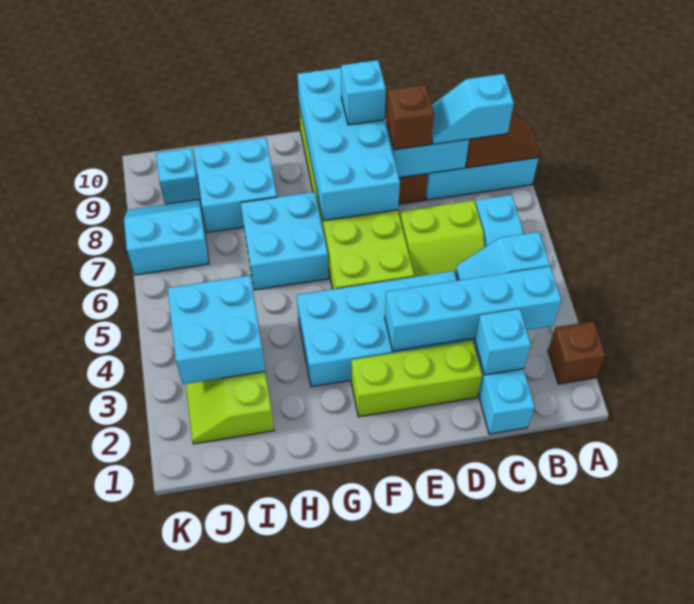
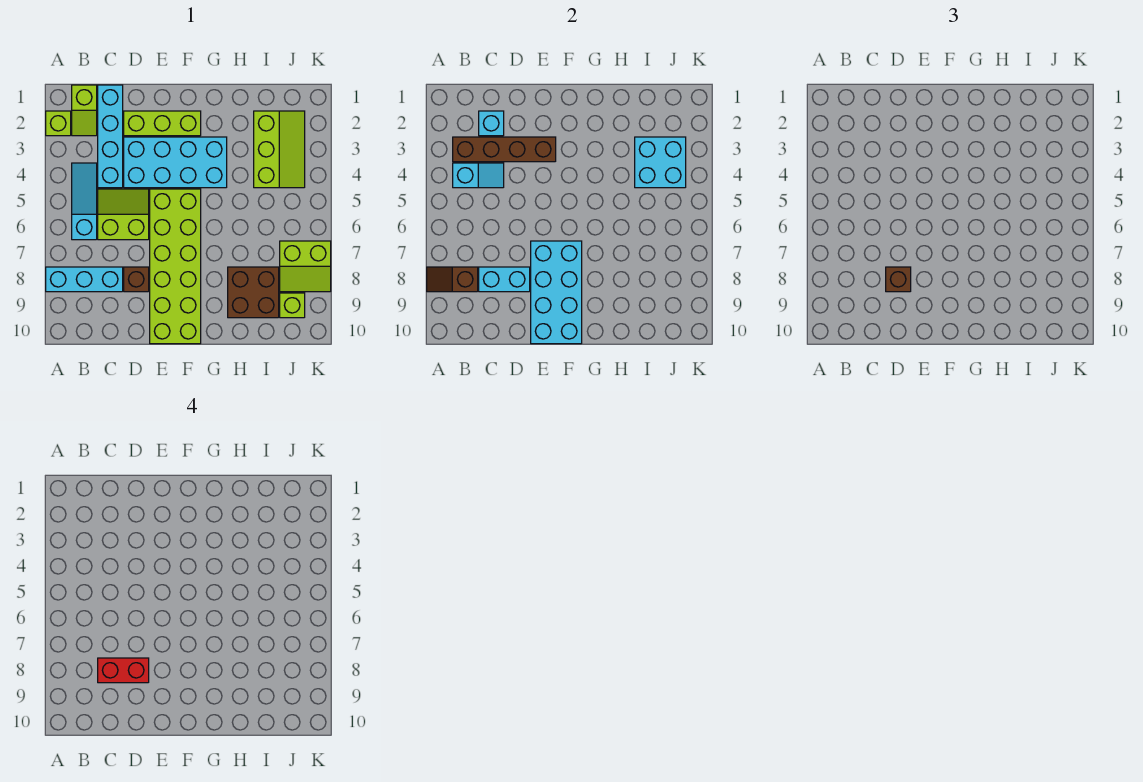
brown 1x1 brick [548,321,605,384] -> lime 1x1 brick [46,111,71,136]
none -> lime 1x2 slope [72,85,97,136]
cyan 1x4 brick [385,266,561,351] -> brown 1x4 brick [453,137,556,162]
cyan 1x2 slope [431,74,514,144] -> none
none -> red 1x2 brick [98,658,149,683]
cyan 1x1 brick [341,60,386,125] -> none
cyan 2x2 brick [241,192,328,290] -> none
cyan 2x2 brick [194,138,277,232] -> brown 2x2 brick [228,267,279,318]
cyan 2x2 slope [124,199,209,275] -> lime 2x2 slope [280,241,331,292]
cyan 1x1 brick [156,148,200,204] -> lime 1x1 brick [280,293,305,318]

